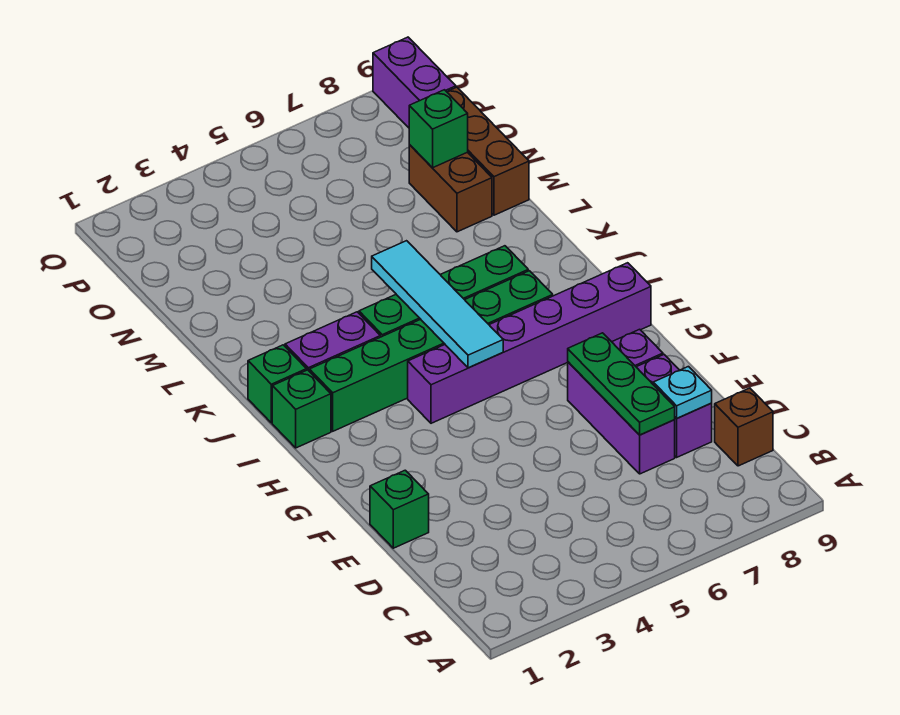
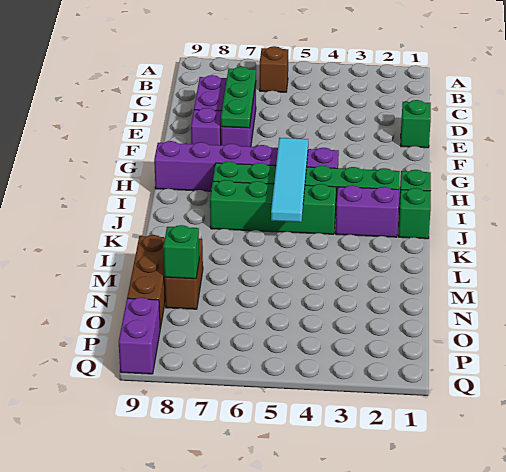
brown 1x1 brick [715,388,773,466] -> brown 1x1 brick moved to [260,46,288,92]
cyan 1x1 plate [653,367,712,418] -> none

